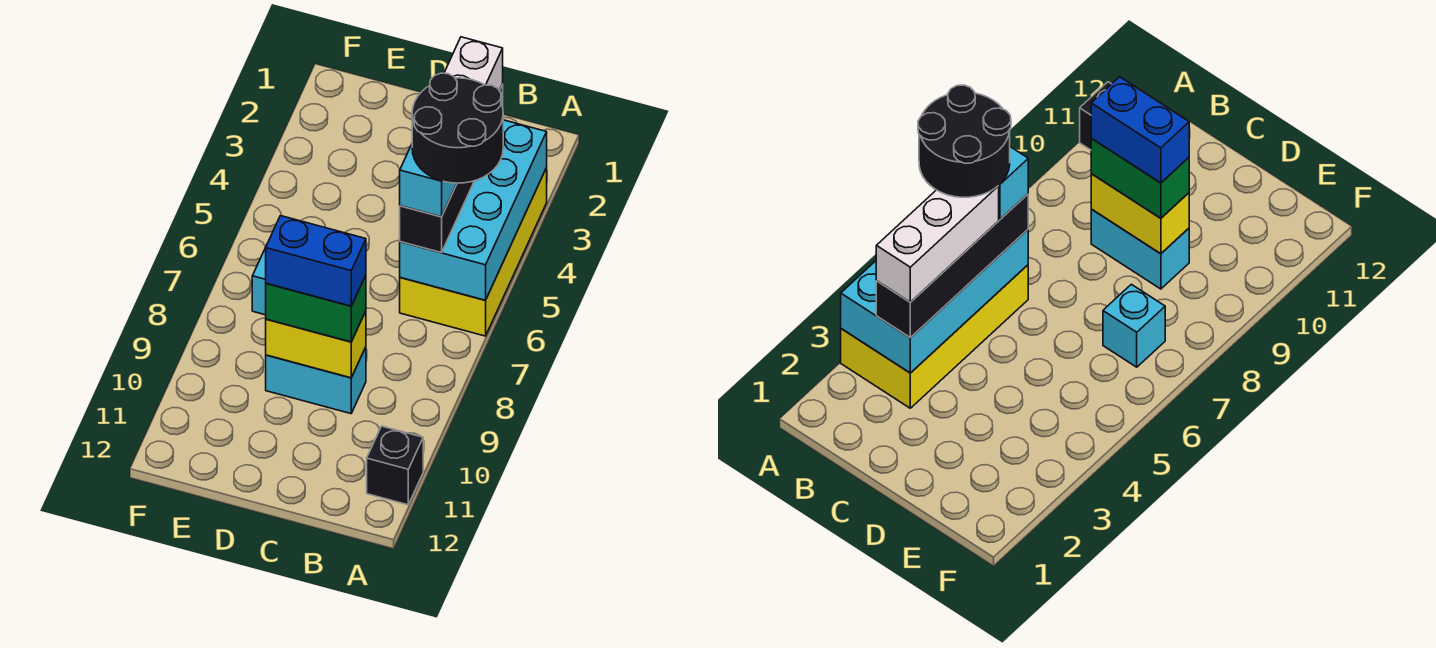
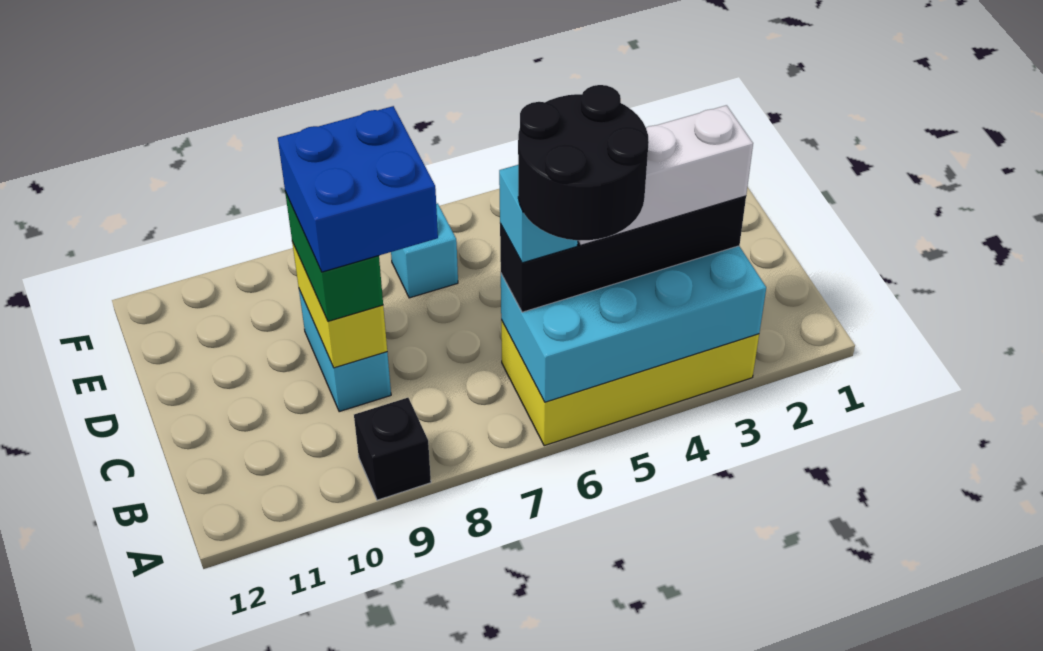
black 1x1 brick [367,426,423,505] -> black 1x1 brick moved to [354,398,431,500]
blue 1x2 brick [266,216,366,306] -> blue 2x2 brick [278,106,438,272]

